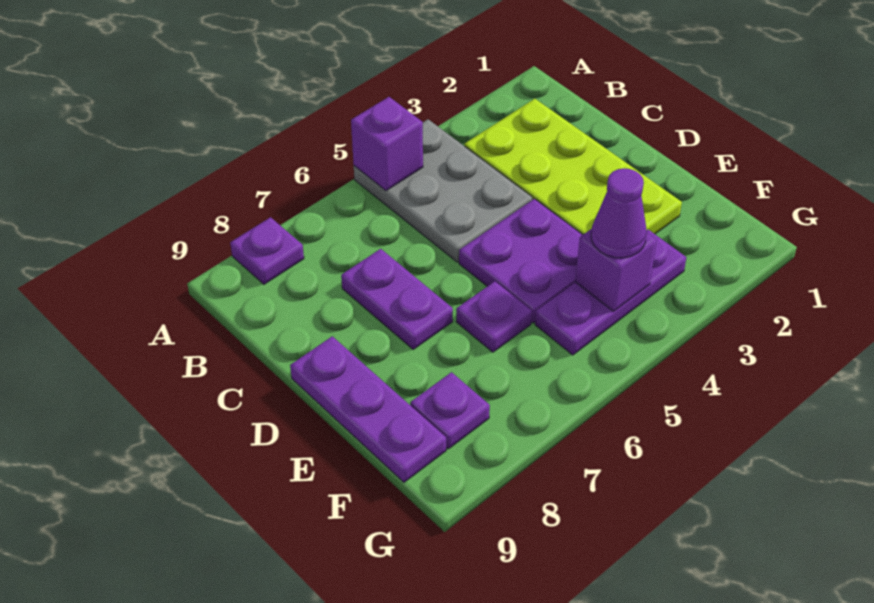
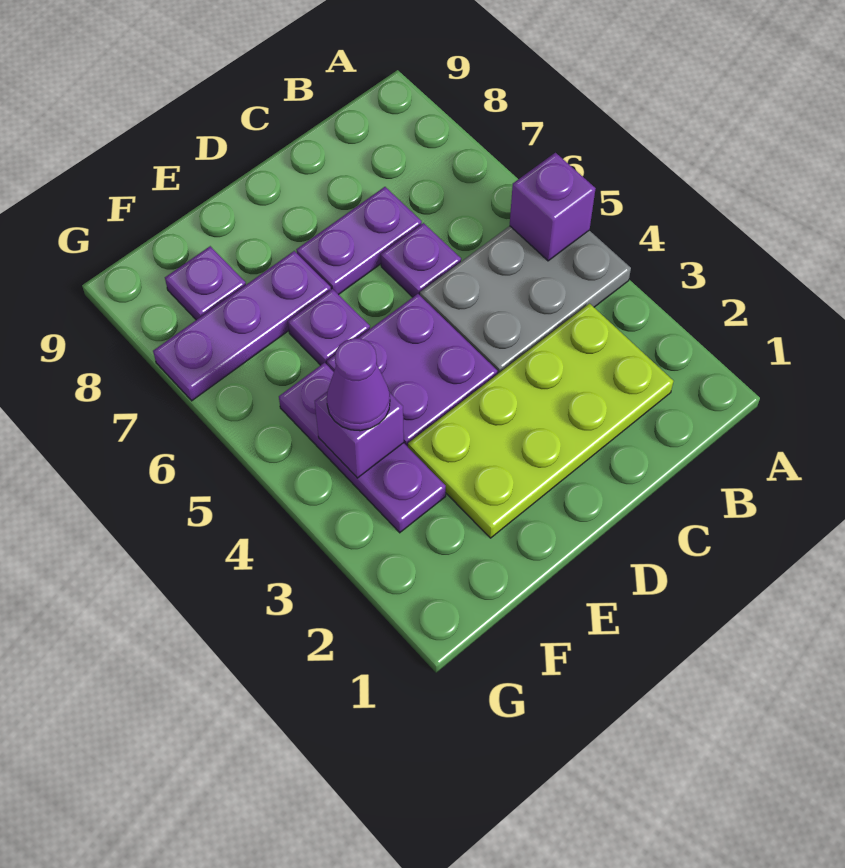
purple 1x1 plate [230,217,304,284] -> purple 1x1 plate moved to [381,223,461,297]
purple 1x3 plate [290,336,446,482] -> purple 1x3 plate moved to [153,251,331,401]

